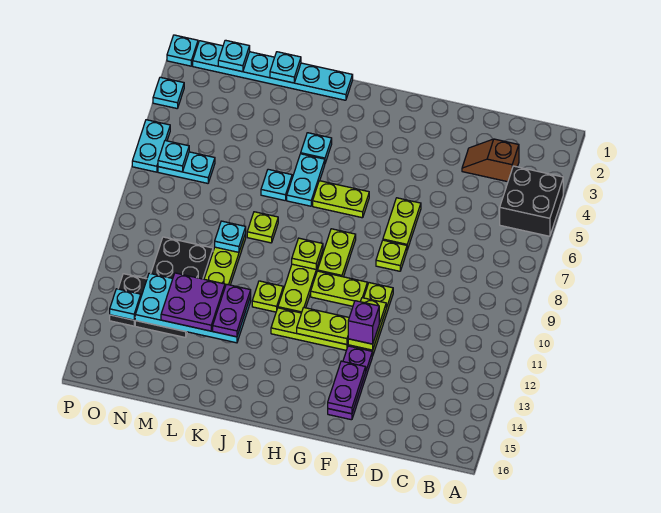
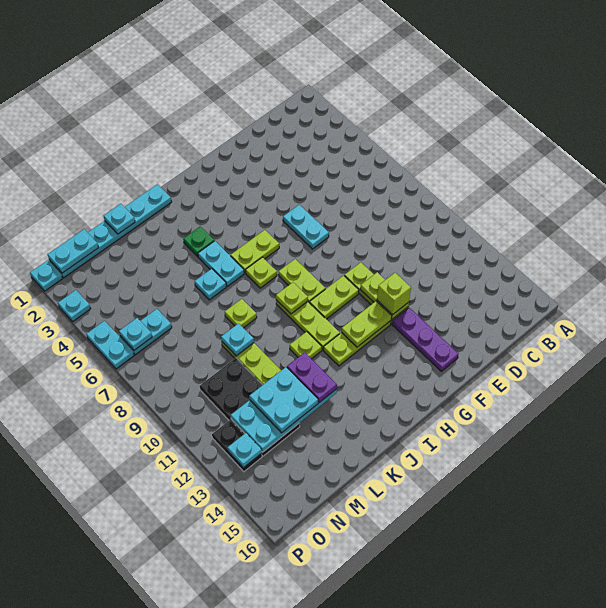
black 2x2 brick [500,166,563,236] -> none
brown 1x2 slope [462,139,519,182] -> none
lime 1x2 plate [383,198,421,250] -> cyan 1x2 plate [283,205,329,249]
lime 1x1 plate [376,240,407,271] -> lime 1x1 plate moved to [246,257,277,288]
purple 1x1 brick [348,301,379,344] -> lime 1x1 brick [377,273,411,315]
purple 1x2 plate [328,361,366,414] -> none
cyan 1x1 plate [301,133,332,163] -> green 1x1 plate [183,227,214,257]
purple 2x2 plate [161,273,225,331] -> cyan 2x2 plate [249,367,318,433]
cyan 1x1 plate [218,40,250,72] -> cyan 1x2 plate [48,229,99,273]

